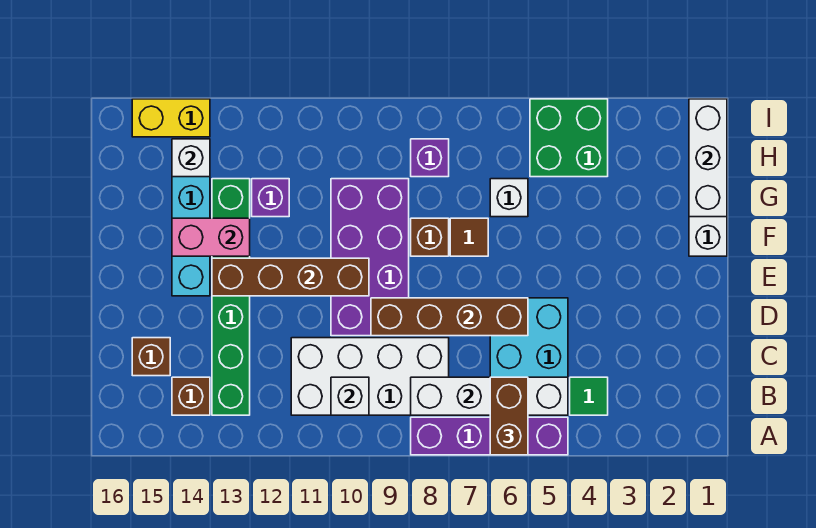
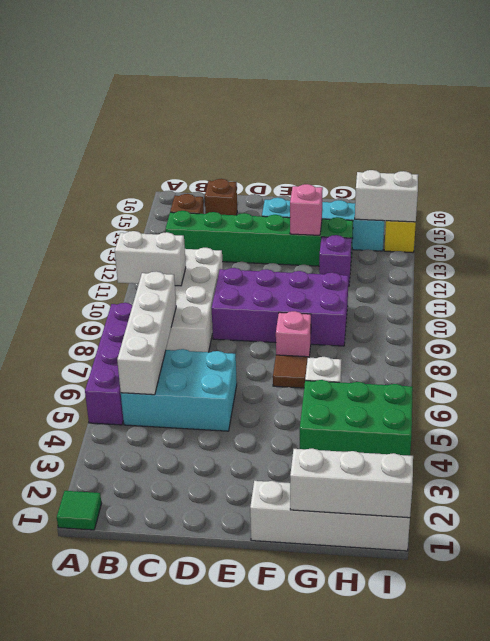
brown 1x2 brick [490,377,528,455] -> none
green 1x1 tile [570,377,608,415] -> green 1x1 tile moved to [57,491,102,530]
white 1x1 brick [331,377,369,415] -> white 1x2 brick [115,231,186,286]
brown 1x4 brick [371,298,528,336] -> none
brown 1x4 brick [212,258,369,296] -> none
brown 1x1 brick [411,218,449,256] -> pink 1x1 brick [276,311,311,358]
pink 1x2 brick [172,218,250,256] -> pink 1x1 brick [290,184,323,235]
green 2x2 brick [530,99,608,177] -> green 2x3 brick [300,380,413,456]
purple 1x1 brick [411,139,449,177] -> none
white 1x1 brick [172,139,210,177] -> white 1x2 brick [355,170,418,222]

